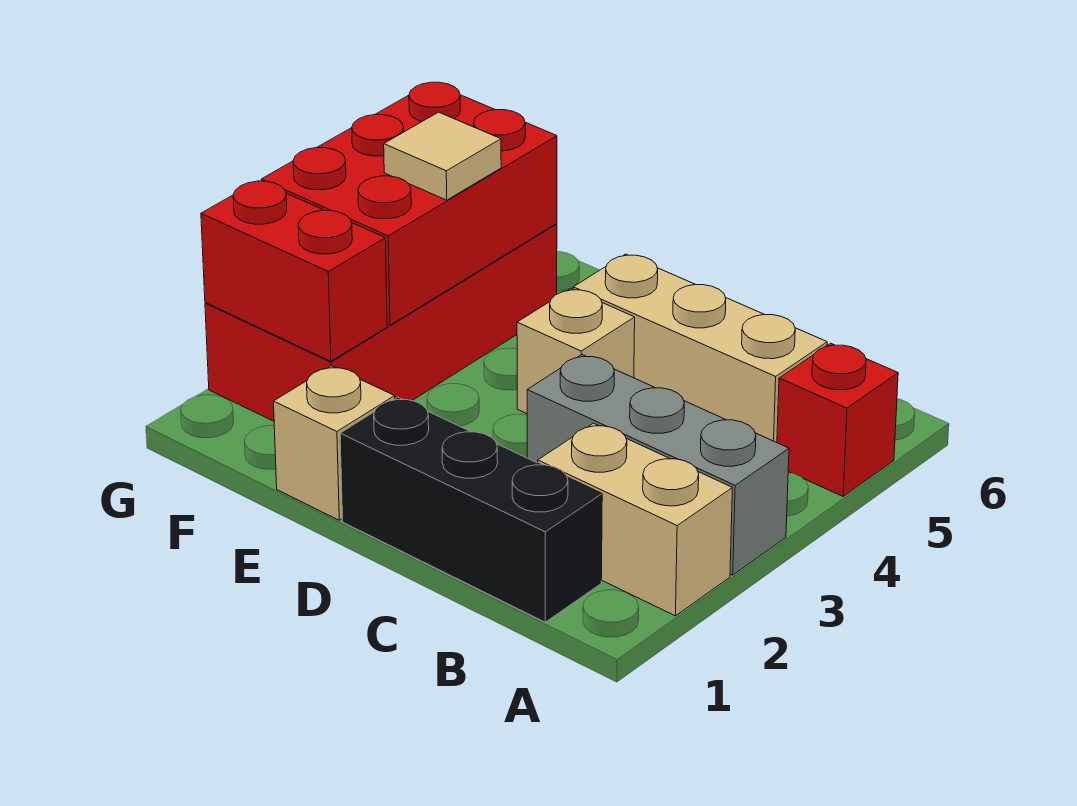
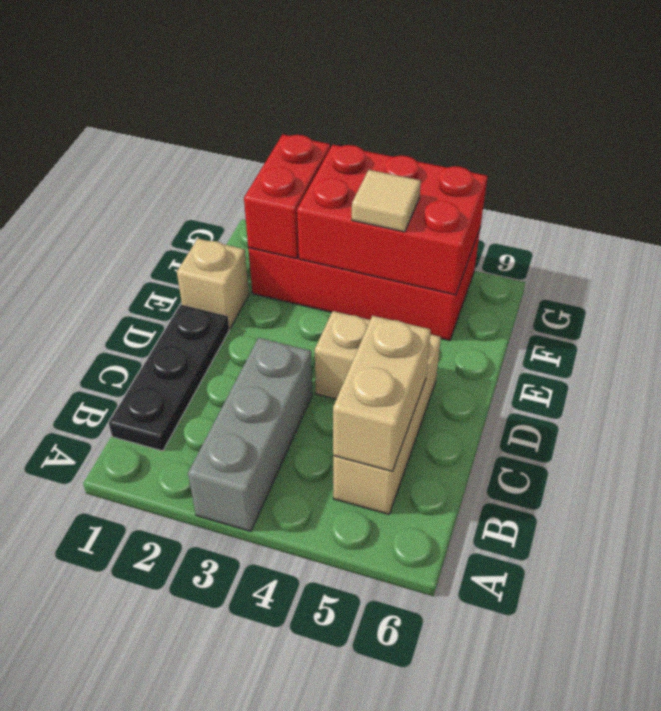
tan 1x2 brick [538,423,732,616] -> tan 1x2 brick moved to [333,316,431,472]
red 1x1 brick [777,343,898,496] -> none
black 1x3 brick [340,397,602,622] -> black 1x3 plate [109,305,229,451]

